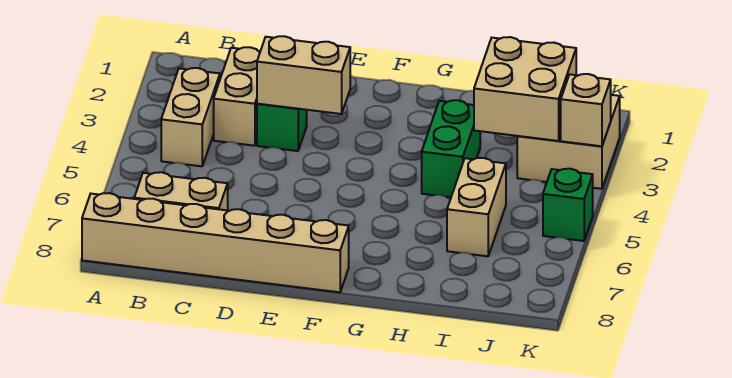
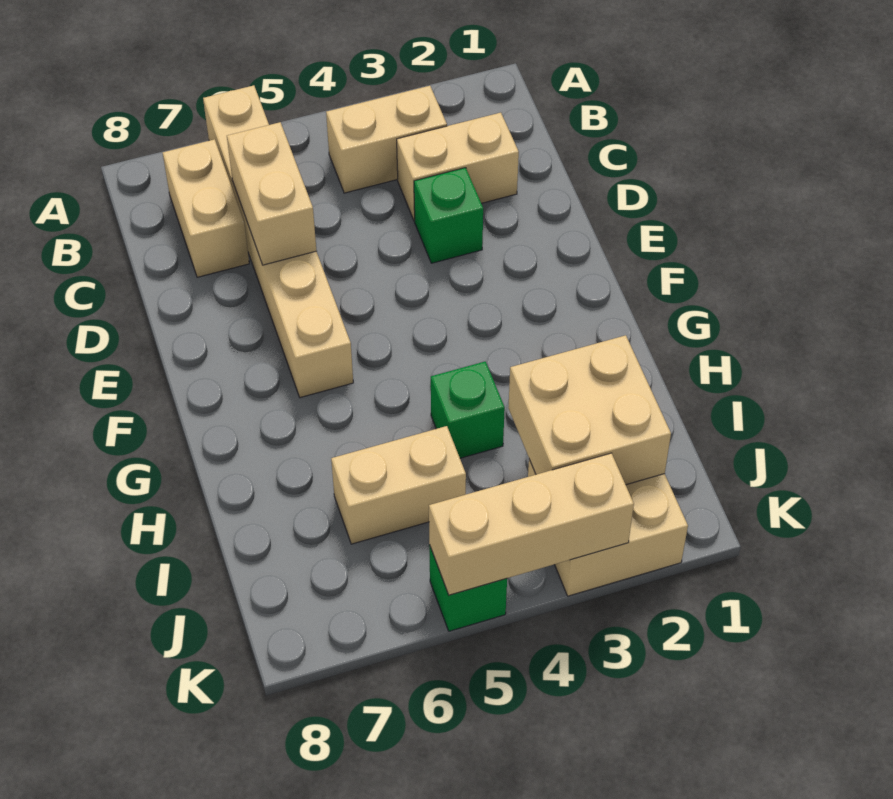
tan 1x6 brick [82,193,349,292] -> tan 1x6 brick moved to [203,85,353,398]
tan 1x2 brick [257,36,350,114] -> tan 1x2 brick moved to [227,122,316,265]
green 1x2 brick [422,100,480,197] -> green 1x1 brick [431,361,505,458]
tan 1x1 brick [561,74,611,146] -> tan 1x3 brick [429,453,634,595]

